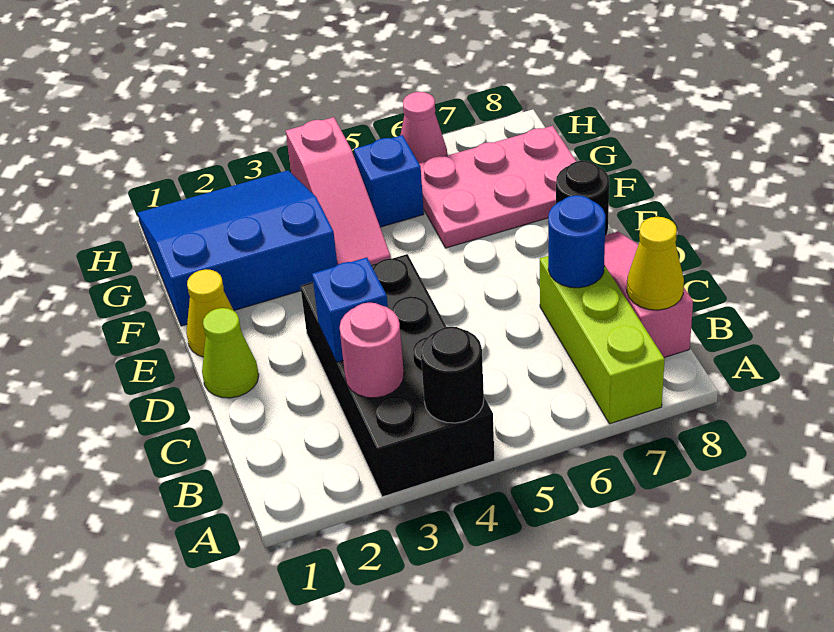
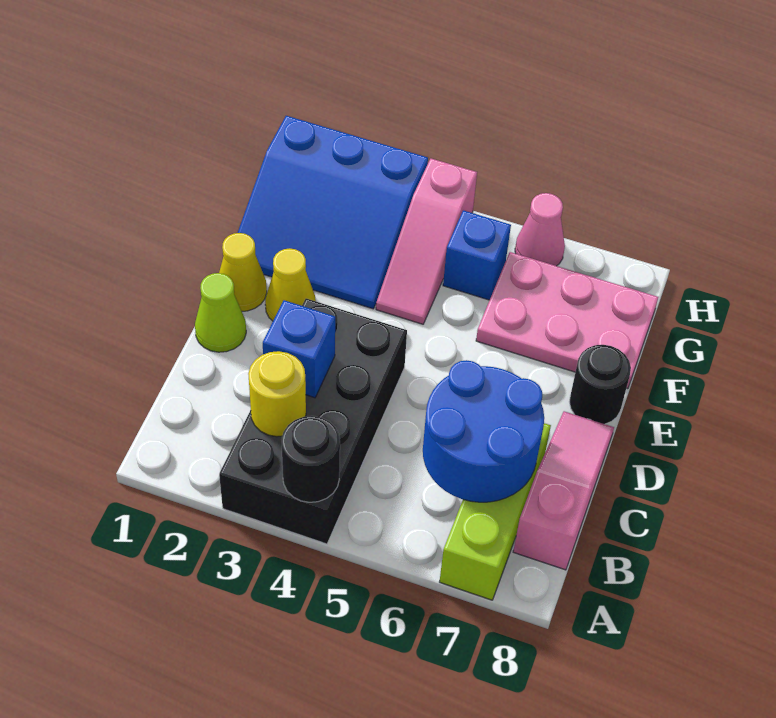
pink 1x1 round brick [340,303,404,398] -> yellow 1x1 round brick [248,351,306,437]
yellow 1x1 cone [627,217,684,310] -> yellow 1x1 cone moved to [265,248,316,321]
blue 1x1 round brick [548,195,606,288] -> blue 2x2 round brick [423,360,544,502]
blue 3x3 slope [138,170,337,326] -> blue 3x3 slope turned to [238,116,428,309]

